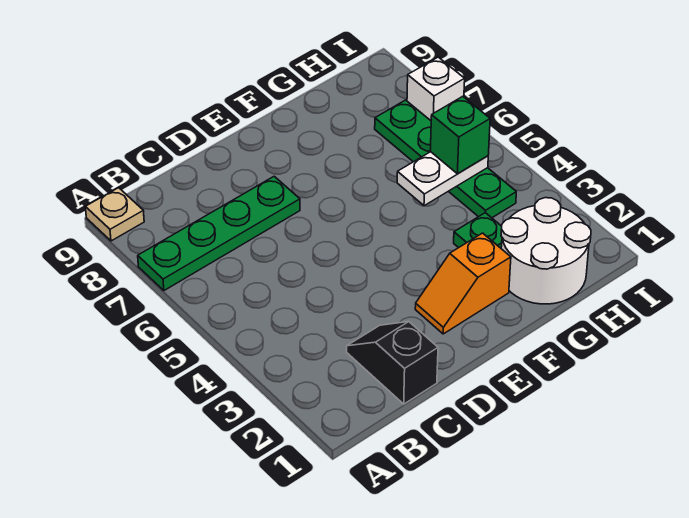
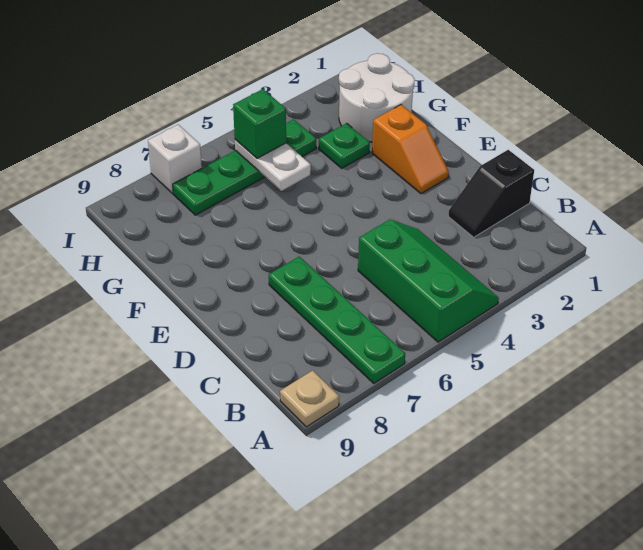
none -> green 2x3 slope [358,220,499,342]

